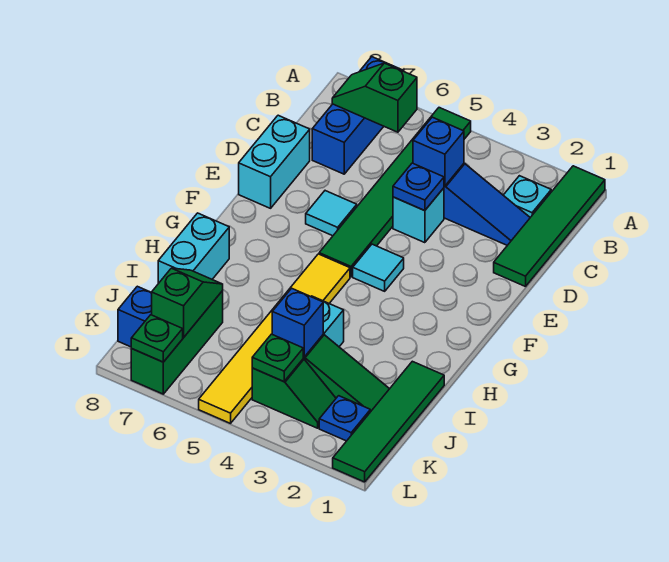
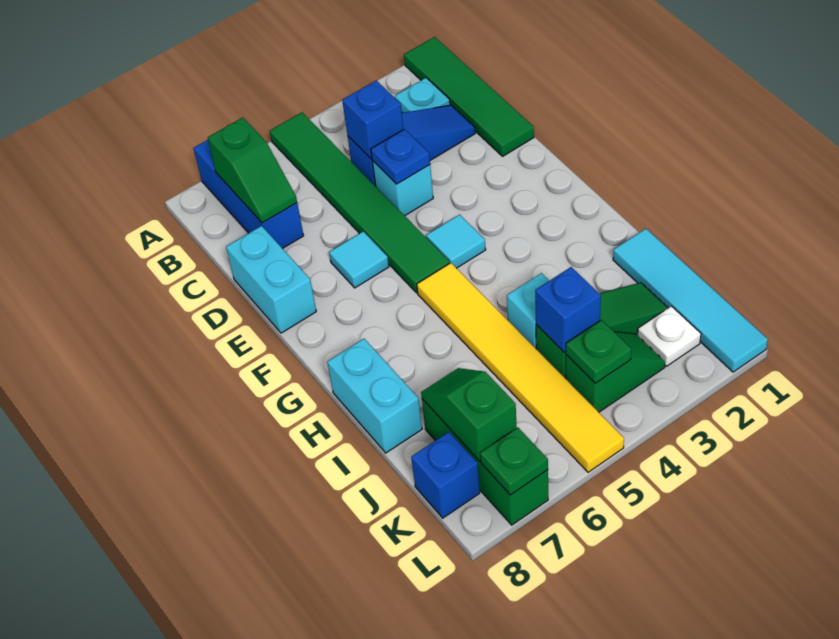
green 1x2 slope [332,63,417,132] -> green 1x2 slope turned to [208,118,297,223]
green 1x4 tile [333,361,444,482] -> cyan 1x4 tile [613,229,768,372]
blue 1x1 plate [319,396,370,441] -> white 1x1 plate [638,306,701,366]

